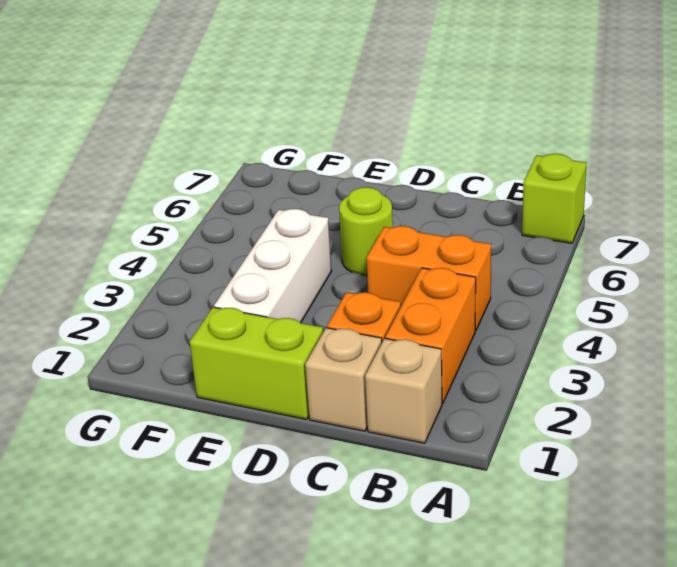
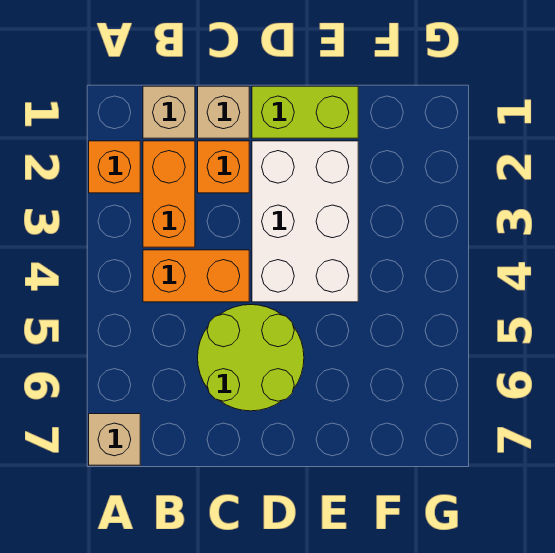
none -> orange 1x1 brick [89,141,140,193]
lime 1x1 brick [522,154,586,243] -> tan 1x1 brick [89,414,140,465]
lime 1x1 round brick [339,187,393,275] -> lime 2x2 round brick [198,305,304,411]
white 1x3 brick [214,209,332,323] -> white 2x3 brick [252,141,358,302]

